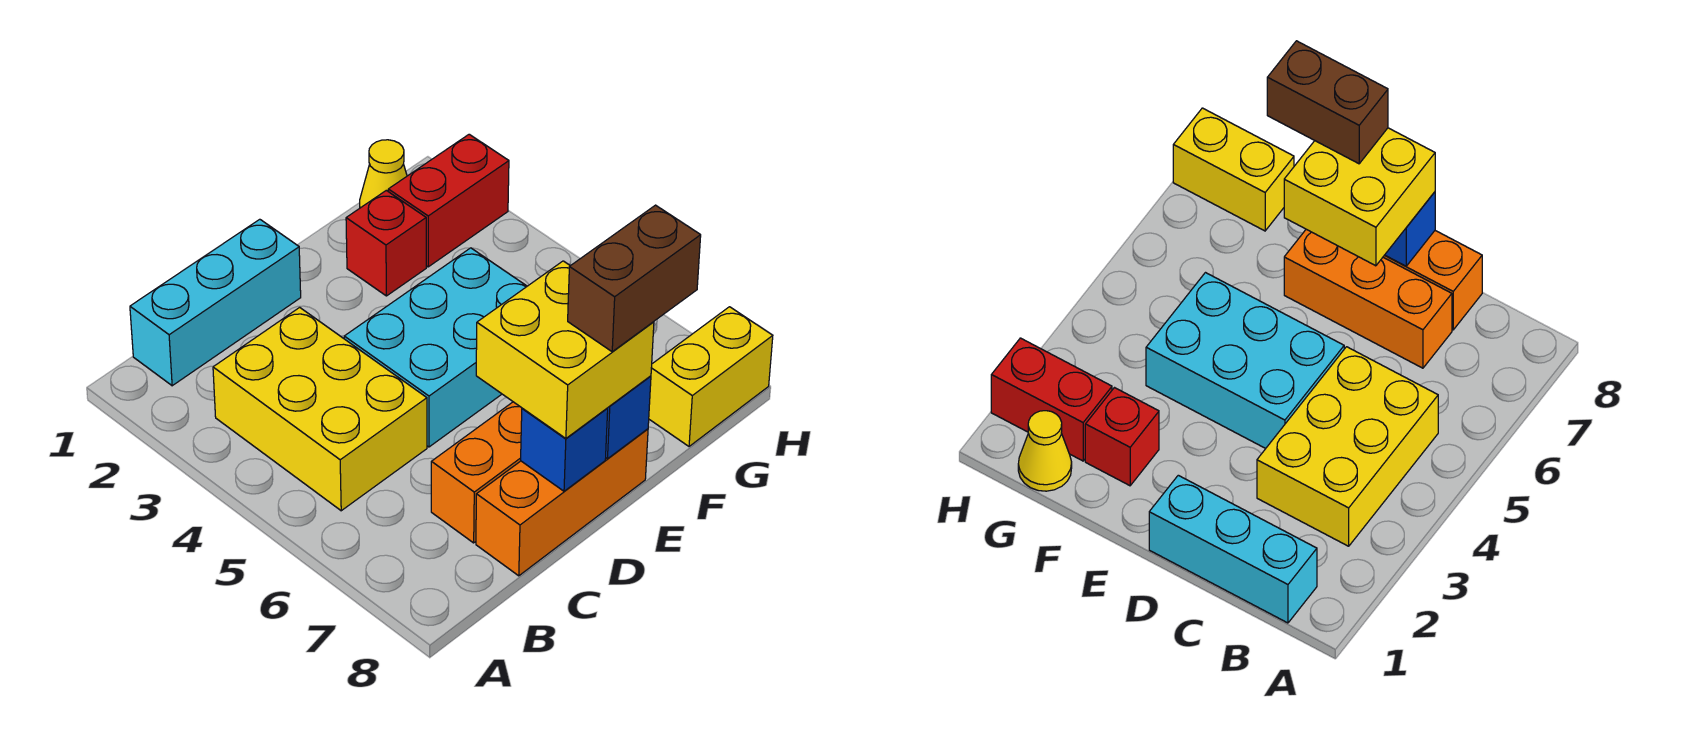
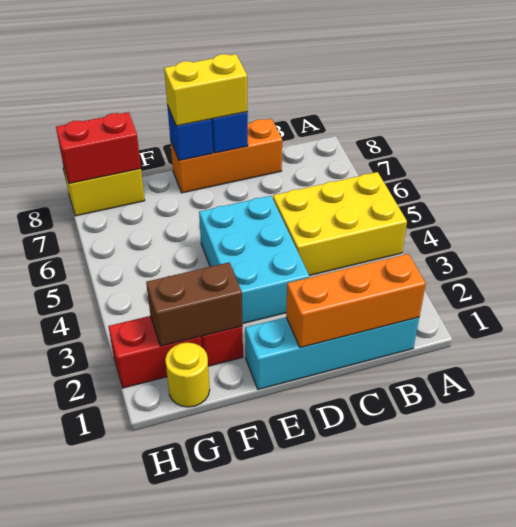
cyan 1x3 brick [130,219,301,386] -> cyan 1x4 brick [245,317,419,389]
yellow 2x3 brick [213,307,427,511] -> yellow 2x3 brick turned to [273,172,407,275]
orange 1x3 brick [431,402,522,543] -> orange 1x3 brick moved to [286,254,426,348]
cyan 2x3 brick [344,248,527,447] -> cyan 2x3 brick turned to [199,196,309,324]
yellow 2x2 brick [476,261,654,438] -> yellow 1x2 brick [164,54,248,126]
brown 1x2 brick [568,205,701,352] -> brown 1x2 brick moved to [146,262,243,346]
yellow 1x1 cone [360,140,407,208] -> yellow 1x1 round brick [165,342,210,407]
none -> red 1x2 brick [56,112,141,183]

